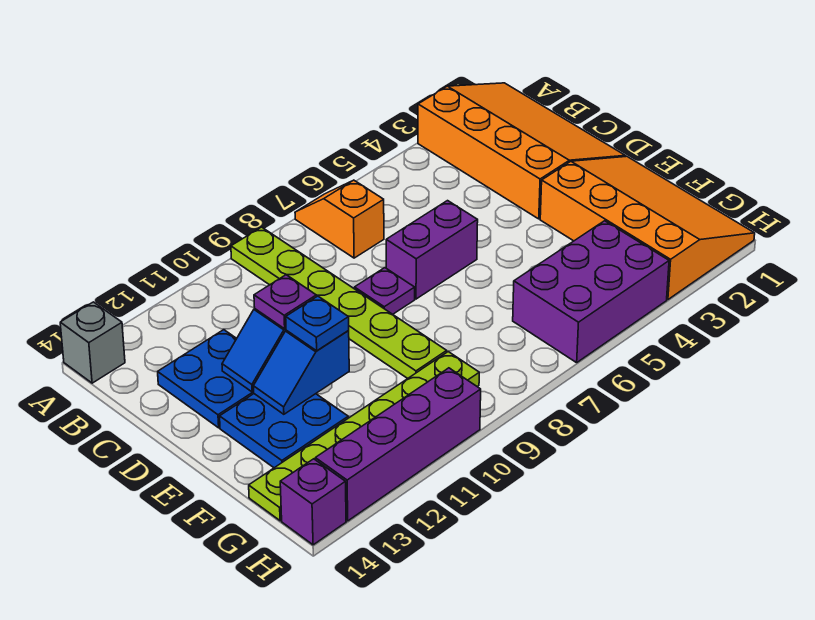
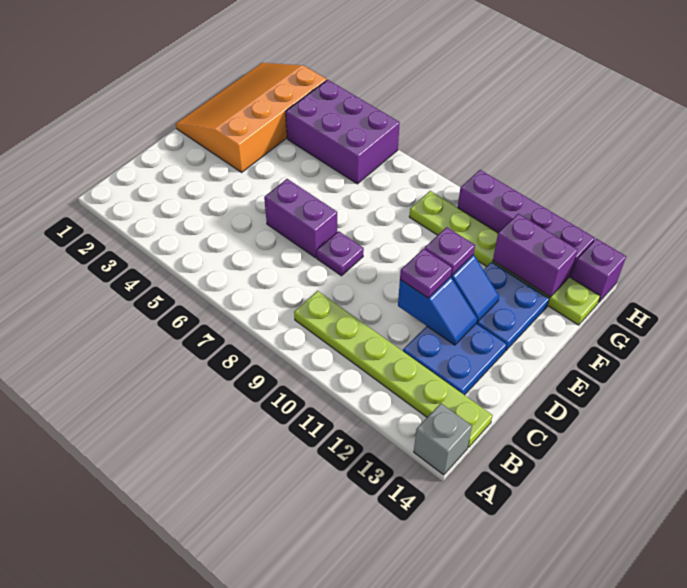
orange 3x4 slope [418,83,625,219] -> none
orange 1x2 slope [295,180,384,258] -> none
lime 1x6 plate [231,227,447,379] -> lime 1x6 plate turned to [294,291,493,447]
blue 1x1 plate [286,296,349,351] -> purple 1x1 plate [425,227,475,275]
none -> purple 1x2 brick [493,214,578,297]

